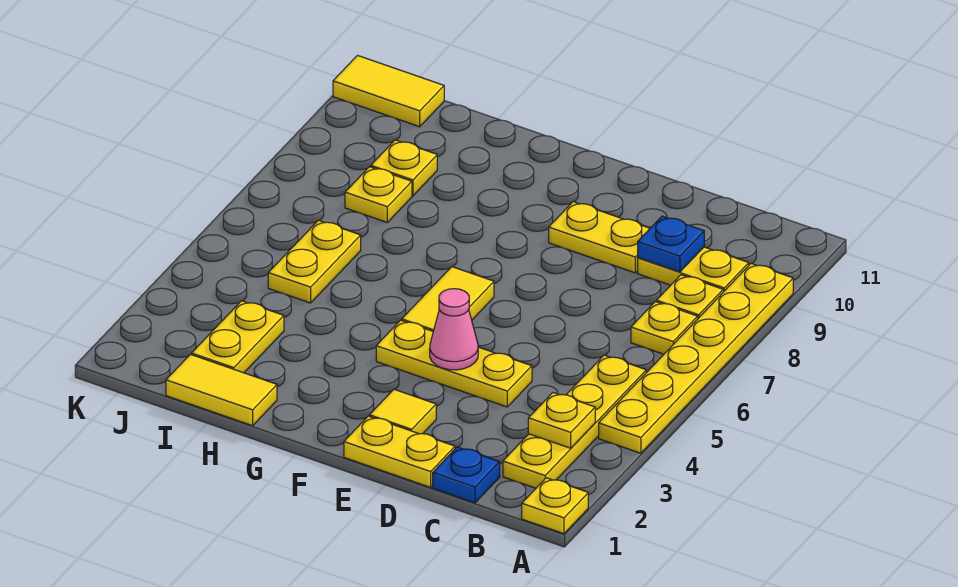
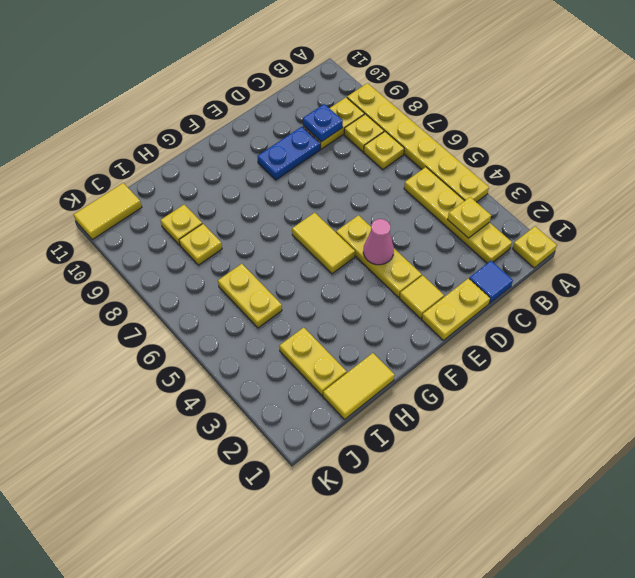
blue 1x1 plate [433,447,500,503] -> blue 1x1 tile [469,261,513,303]
yellow 1x3 plate [376,320,532,407] -> yellow 1x3 plate turned to [336,215,422,297]
yellow 1x2 plate [549,202,650,273] -> blue 1x2 plate [257,127,320,180]

